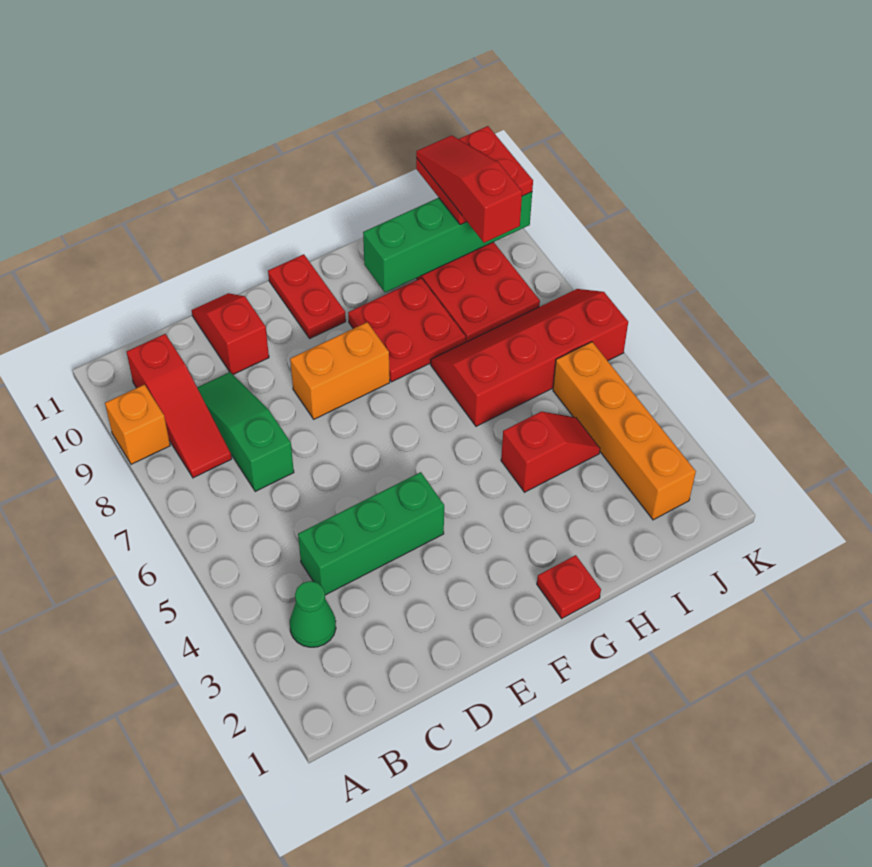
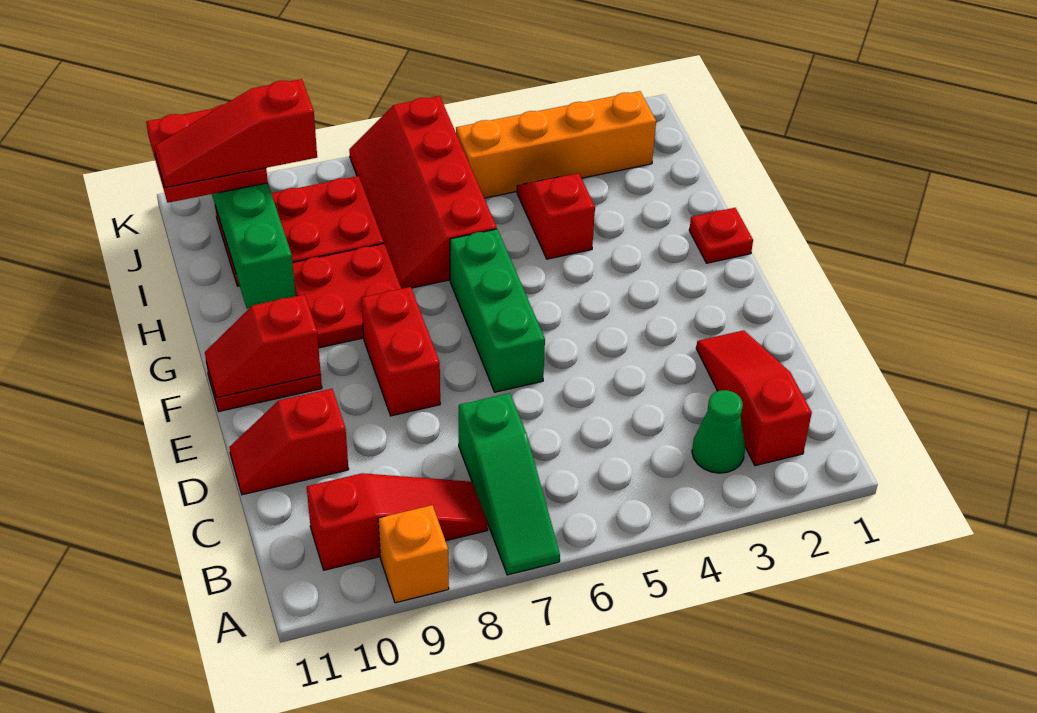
none -> red 1x3 slope [696,330,812,466]
green 1x3 brick [298,472,444,595] -> green 1x3 brick moved to [450,229,545,392]
green 1x3 slope [197,372,294,491] -> green 1x3 slope turned to [459,393,560,575]
orange 1x2 brick [290,322,390,419] -> red 1x2 brick [361,287,440,416]
none -> red 1x2 slope [205,294,321,398]

